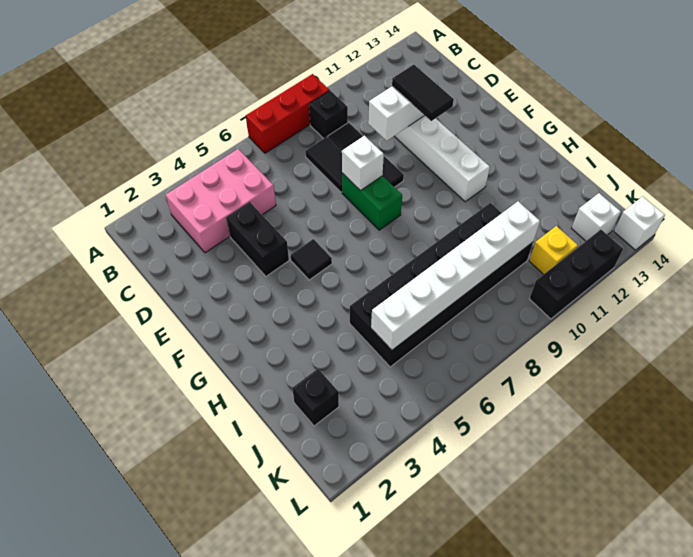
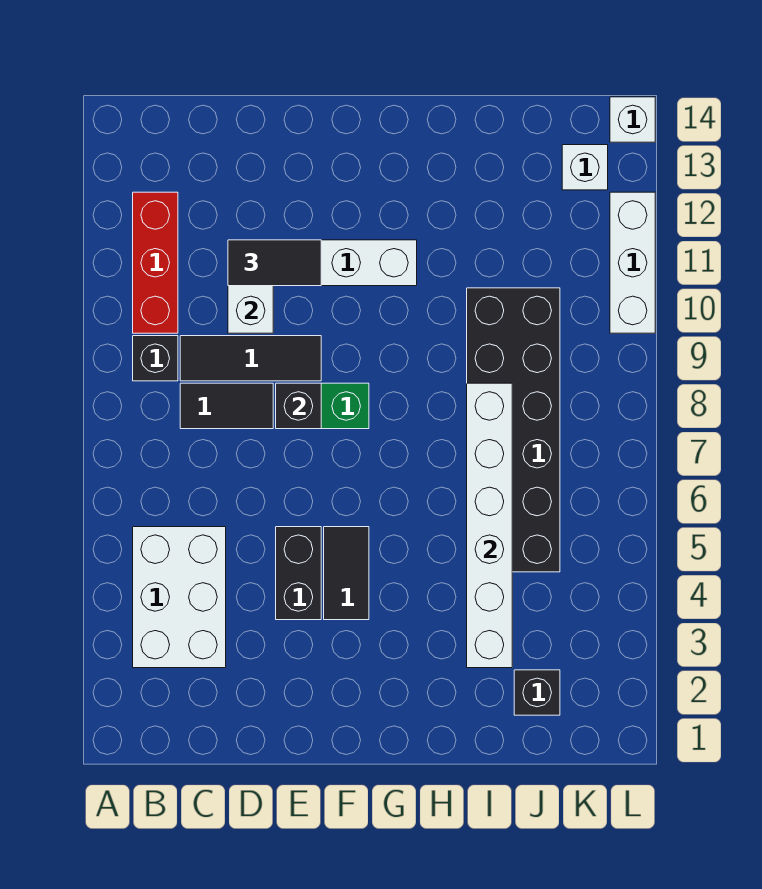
red 1x3 brick [246,74,330,153] -> red 1x3 brick moved to [133,192,178,333]
pink 2x3 brick [166,149,276,253] -> white 2x3 brick [133,527,226,668]
black 1x2 brick [227,203,289,276] -> black 1x2 brick turned to [276,527,321,620]
white 1x1 brick [342,136,384,191] -> black 1x1 brick [276,383,321,429]
black 1x1 tile [291,239,332,280] -> black 1x2 tile [324,527,369,620]
white 1x6 brick [371,201,540,350] -> white 1x6 brick moved to [467,383,512,668]
yellow 1x1 brick [529,226,578,274] -> none
black 1x3 brick [529,230,623,319] -> white 1x3 brick [610,192,655,333]

